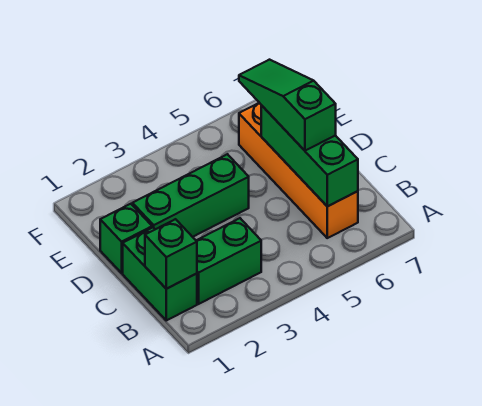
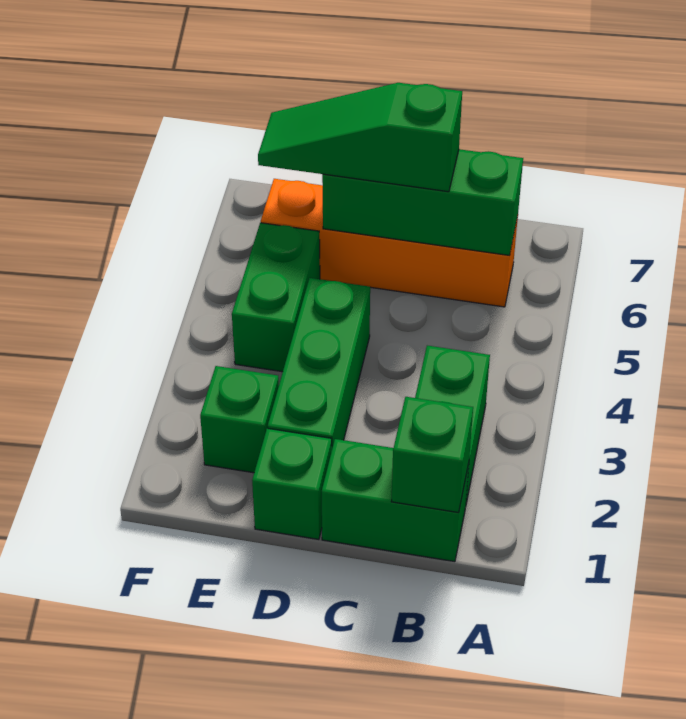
none -> green 1x1 brick [200,366,279,473]
none -> green 1x2 brick [232,223,320,372]

